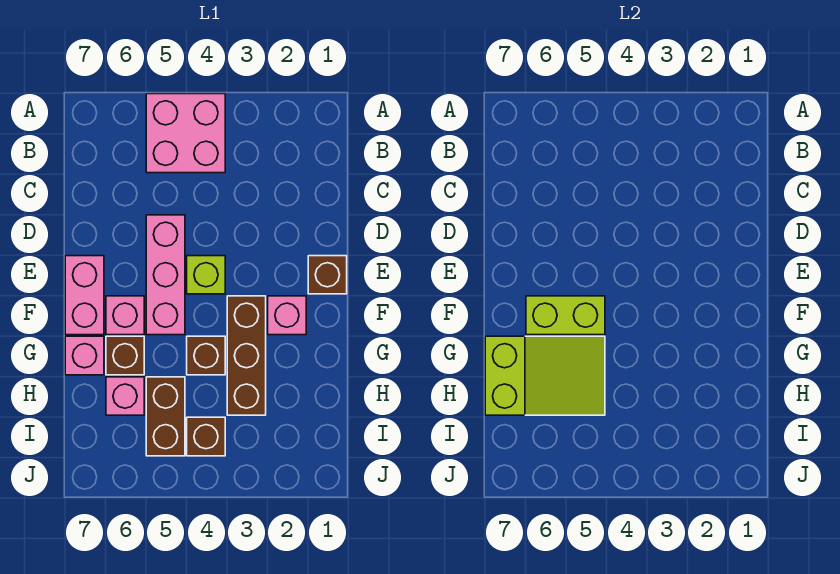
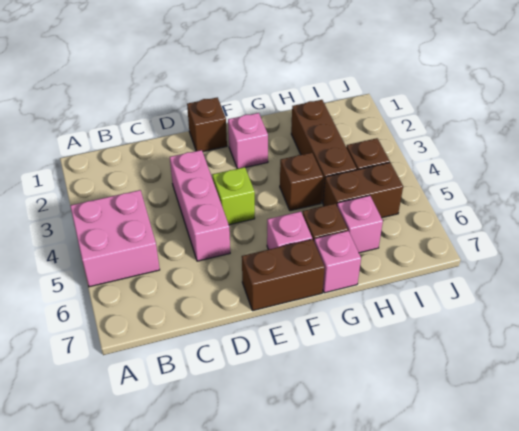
pink 1x3 brick [146,215,185,335] -> pink 1x3 brick turned to [170,150,230,261]
pink 1x2 brick [65,256,104,335] -> brown 1x2 brick [242,239,325,311]
brown 1x3 brick [227,296,266,415] -> brown 1x3 brick turned to [291,100,357,203]
lime 1x2 brick [526,296,605,335] -> none
lime 2x3 slope [485,336,605,415] -> none

